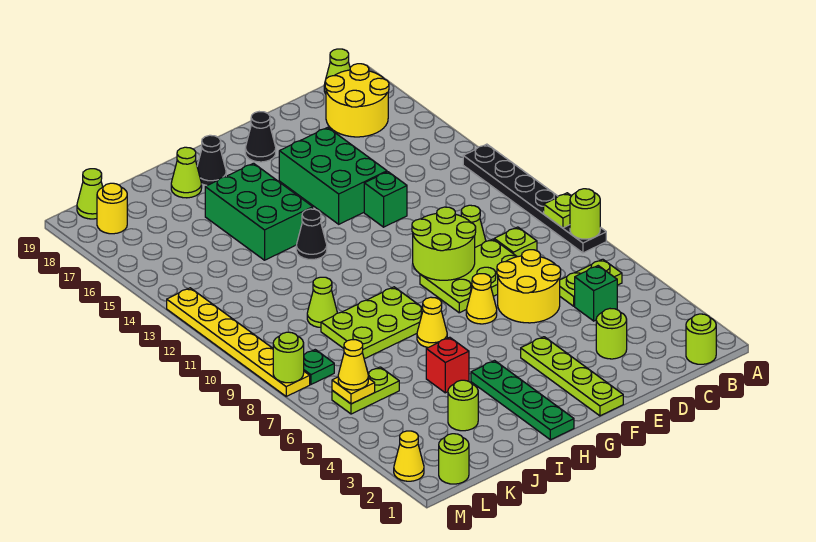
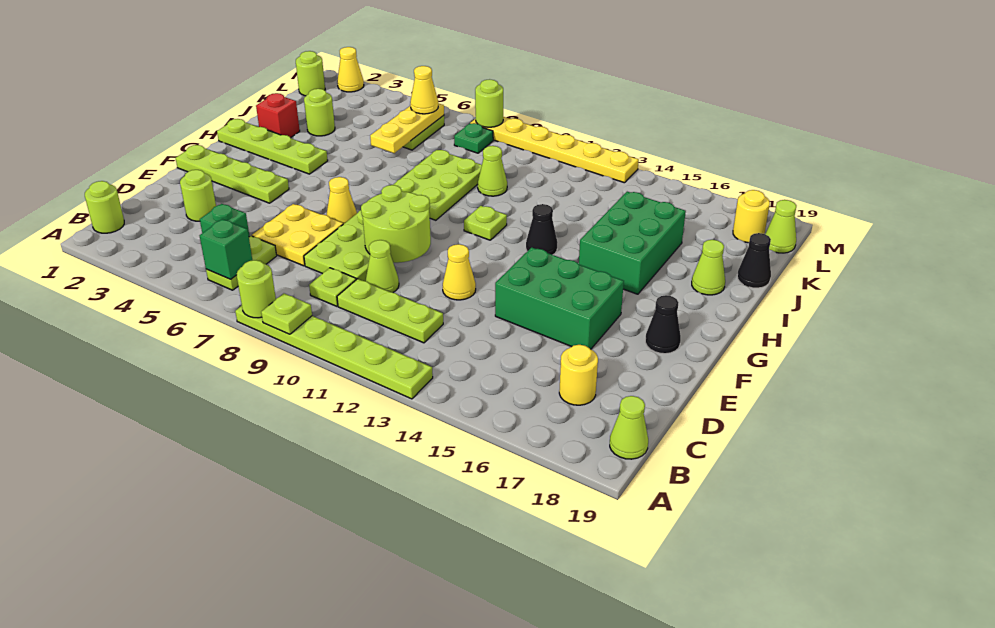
black 1x6 plate [463,144,606,253] -> lime 1x6 plate [235,306,433,399]
yellow 2x2 round brick [325,64,389,137] -> yellow 1x1 round brick [559,345,598,405]
none -> lime 1x3 plate [337,279,443,343]
yellow 2x2 round brick [497,250,561,323] -> yellow 2x2 plate [252,204,343,266]
green 1x1 brick [364,172,407,227] -> green 1x1 brick moved to [200,219,252,279]
green 1x4 plate [471,361,574,440] -> lime 1x4 plate [217,119,328,174]
yellow 1x1 cone [417,297,447,348] -> yellow 1x1 cone moved to [443,244,476,300]
none -> lime 1x1 plate [464,206,507,240]
green 2x3 brick [205,163,313,260] -> green 2x3 brick turned to [579,192,686,294]
black 1x1 cone [197,135,226,185] -> black 1x1 cone moved to [737,233,771,288]
red 1x1 brick [426,337,469,393] -> red 1x1 brick moved to [256,93,300,138]
yellow 1x1 plate [332,377,375,404] -> yellow 1x3 plate [370,103,444,153]

